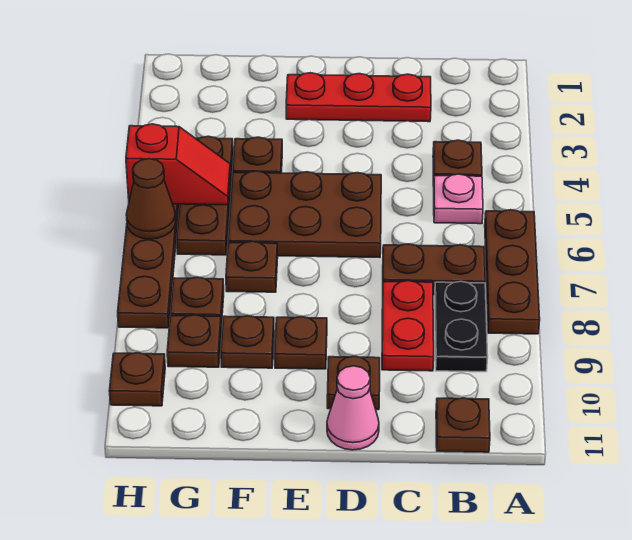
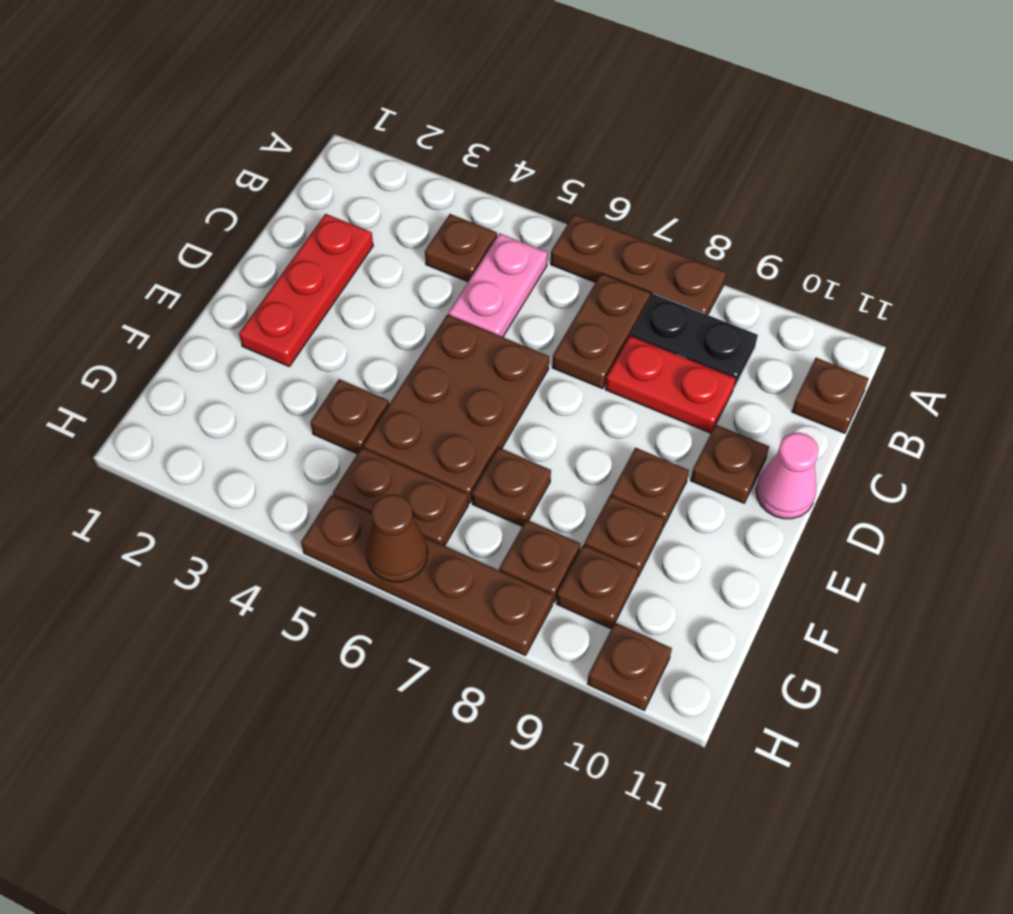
pink 1x1 plate [434,174,483,224] -> pink 1x2 plate [449,233,547,337]
brown 1x3 plate [177,136,233,255] -> brown 1x2 plate [333,448,468,546]
red 1x2 slope [126,124,230,205] -> none

